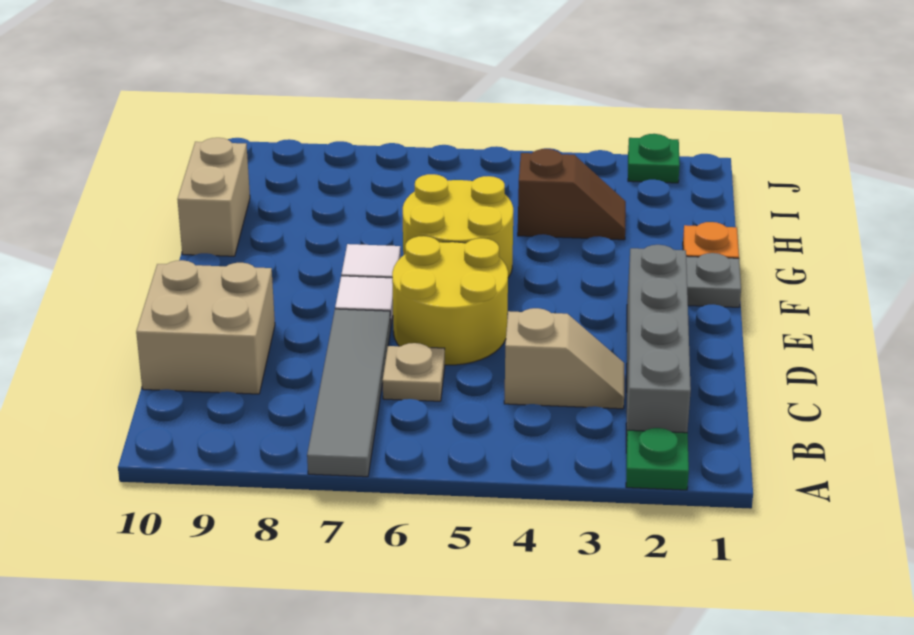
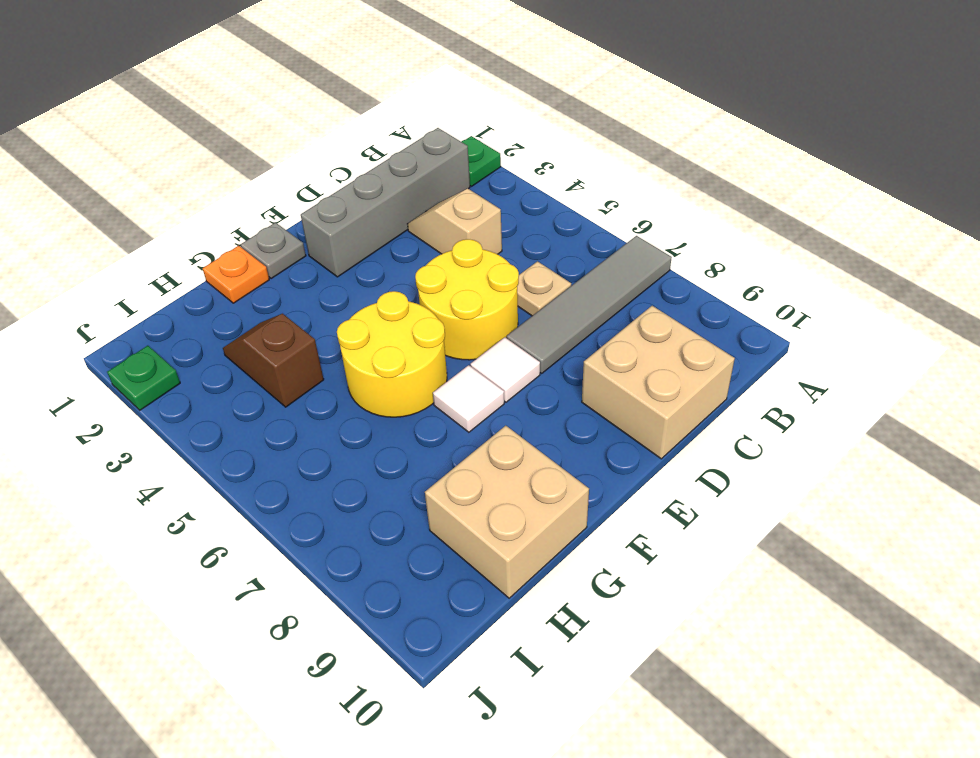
tan 1x2 brick [177,138,250,256] -> tan 2x2 brick [425,426,589,598]

